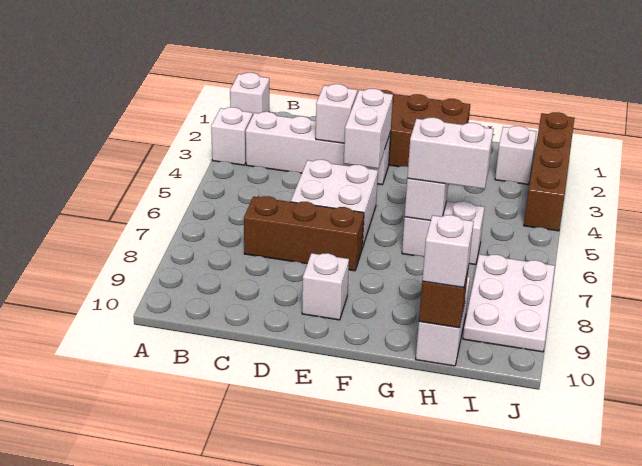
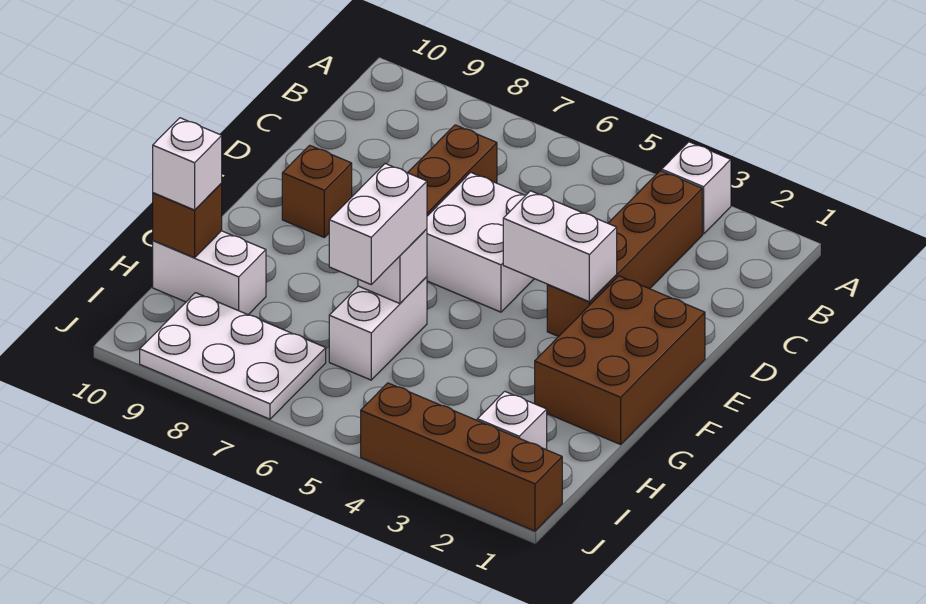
white 1x1 brick [230,73,269,114] -> none
white 1x4 brick [246,112,391,185] -> brown 1x4 brick [547,171,702,337]
white 1x1 brick [316,84,357,143] -> none
white 1x1 brick [302,253,349,320] -> brown 1x1 brick [282,145,352,237]

